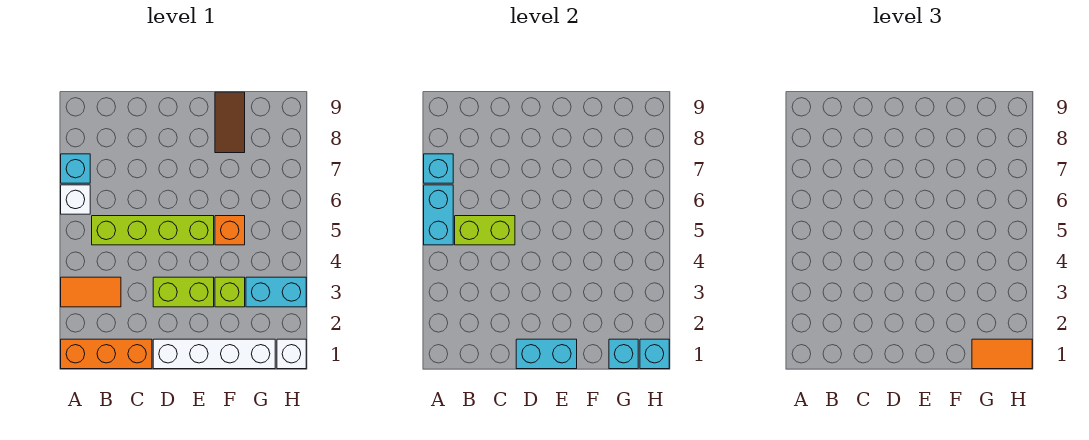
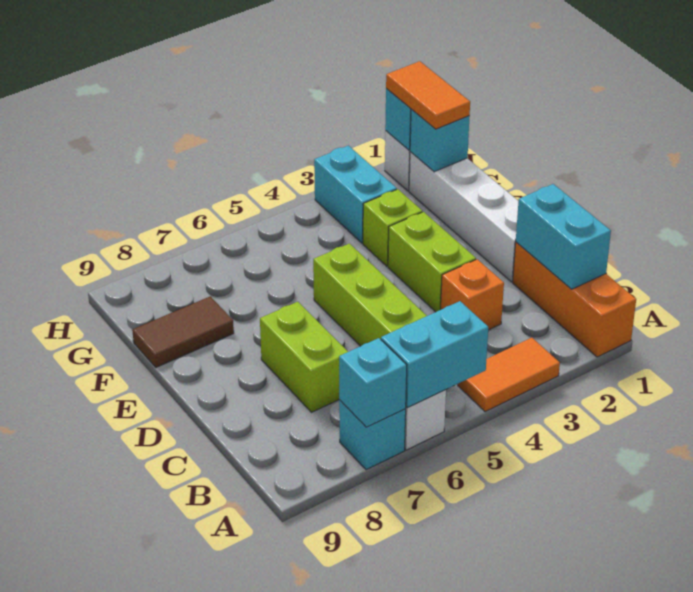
orange 1x2 tile [61,277,121,307] -> orange 1x2 tile turned to [458,338,560,412]
lime 1x2 brick [455,216,515,245] -> lime 1x2 brick moved to [260,302,348,412]
cyan 1x2 brick [516,339,577,369] -> cyan 1x2 brick moved to [516,184,611,289]
orange 1x1 brick [215,216,245,245] -> orange 1x1 brick moved to [441,259,504,330]

